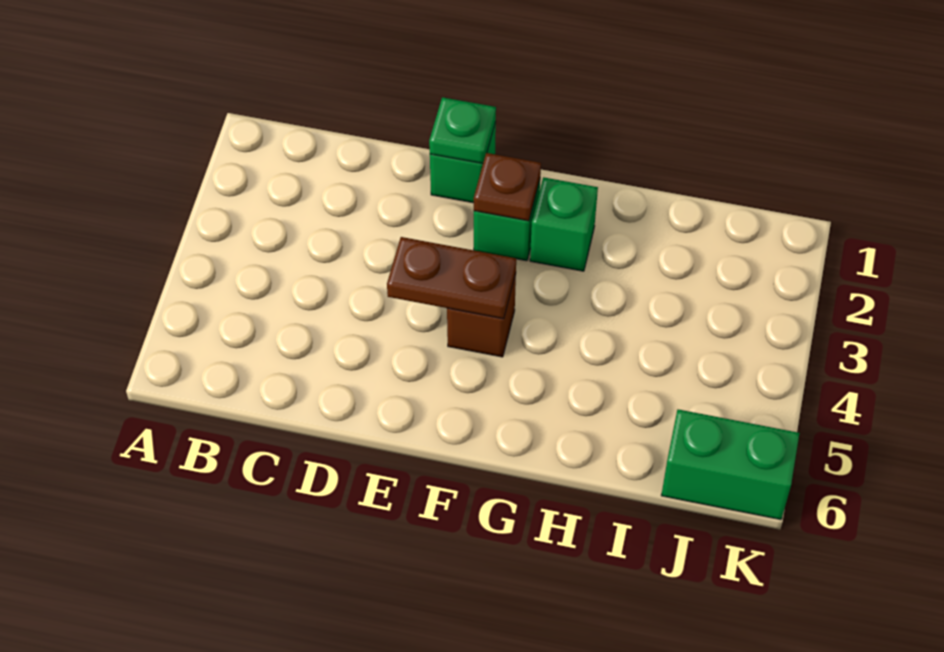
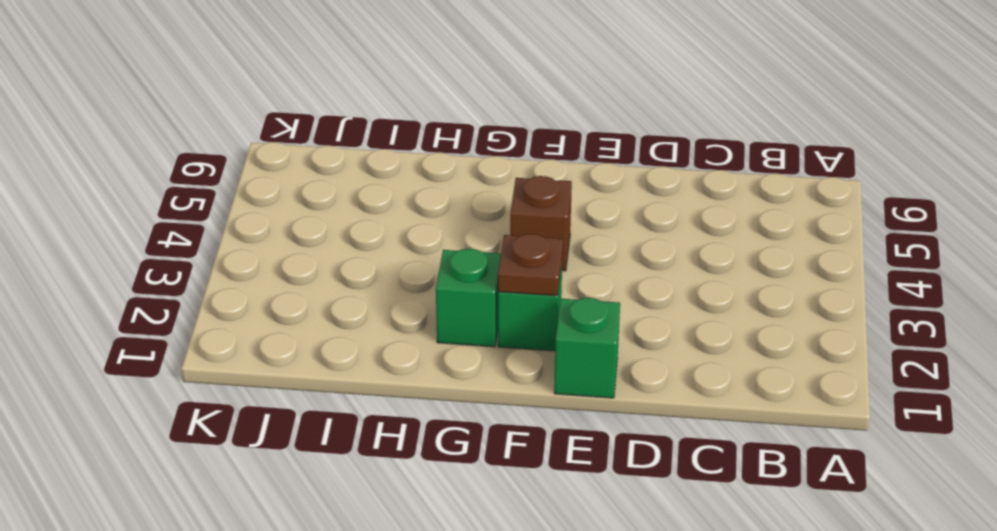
green 1x1 plate [429,97,496,164] -> none
brown 1x2 plate [387,237,516,319] -> none
green 1x2 brick [661,409,799,520] -> none

